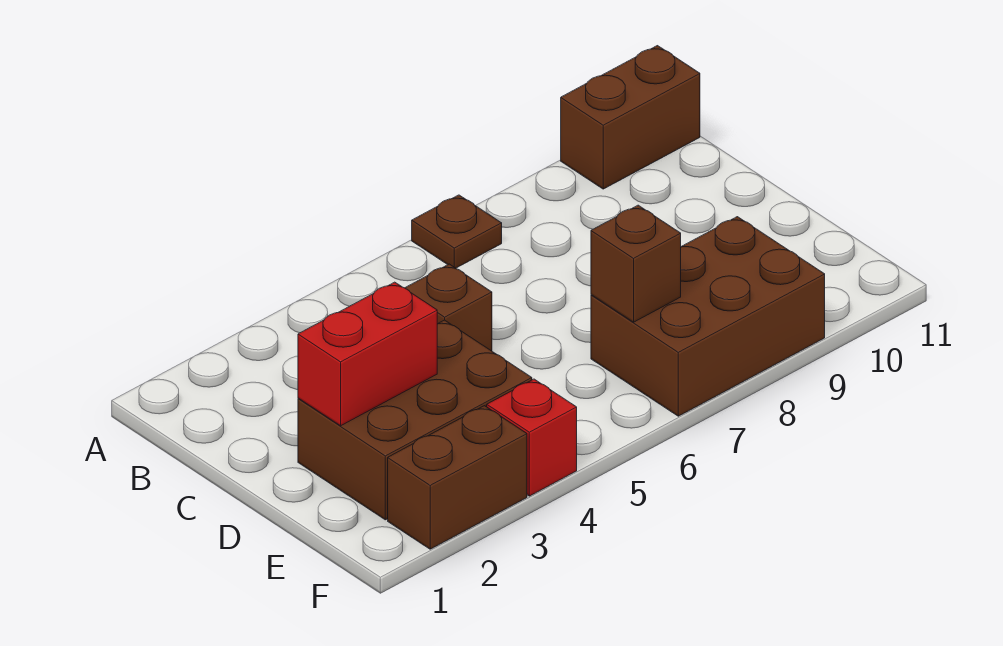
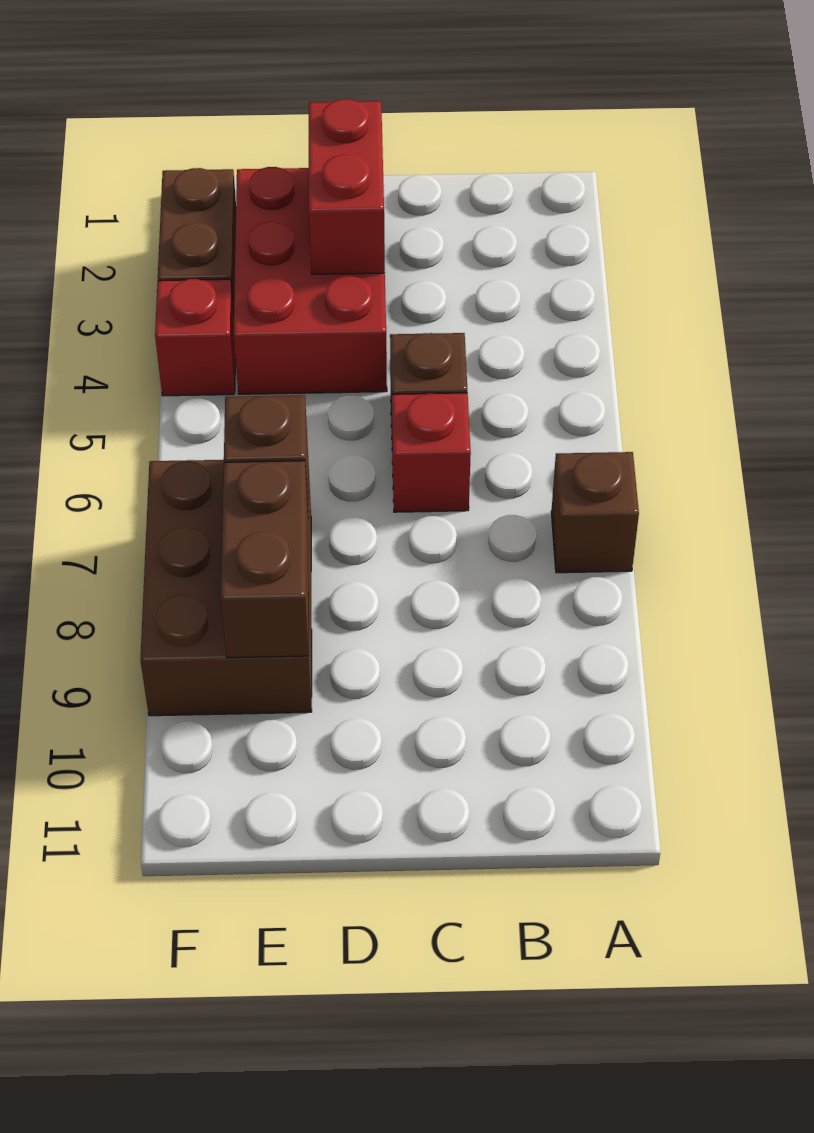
brown 1x1 plate [412,195,502,268] -> brown 1x1 brick [551,452,639,573]
brown 1x2 brick [561,46,700,189] -> brown 1x2 brick moved to [221,461,309,658]
none -> red 1x1 brick [392,393,471,512]
brown 2x3 brick [298,320,532,520] -> red 2x3 brick [233,167,387,394]

